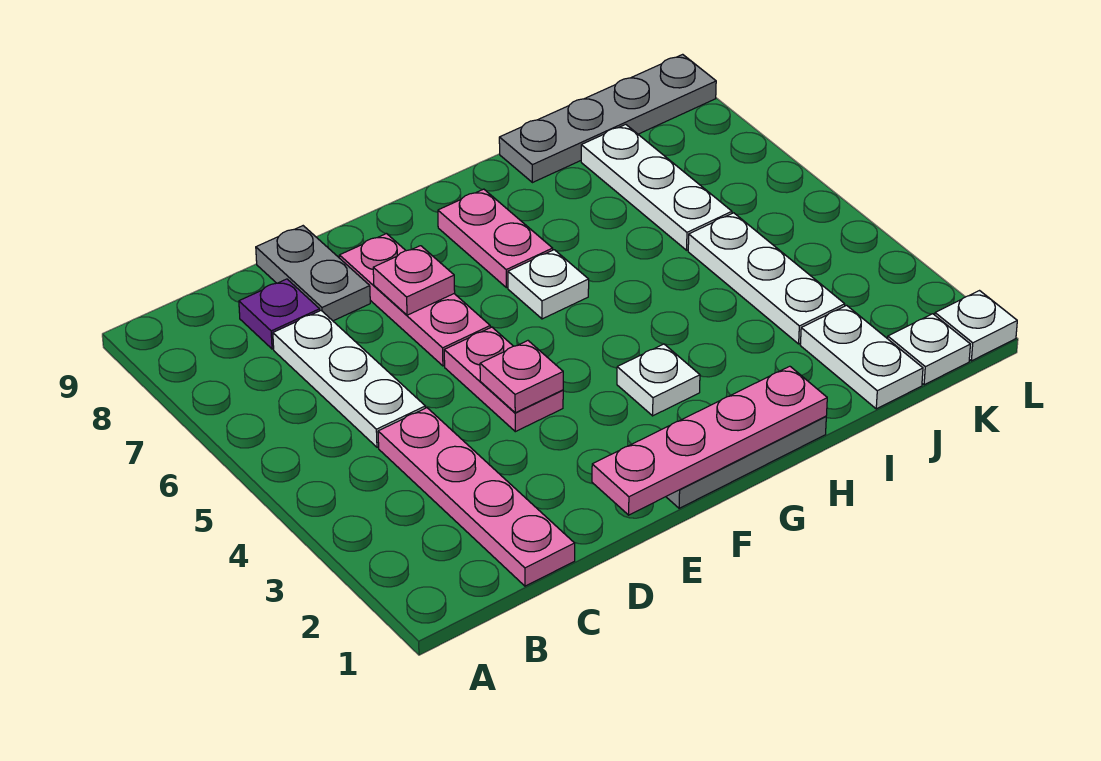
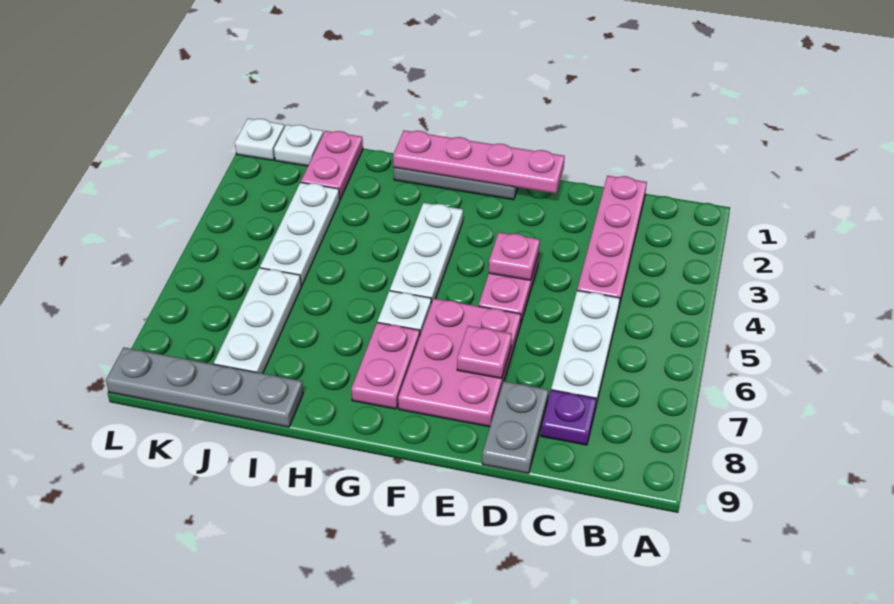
pink 1x3 plate [339,234,490,366] -> pink 2x3 plate [398,299,521,427]
white 1x1 plate [617,344,700,416] -> white 1x3 plate [390,203,463,303]
white 1x2 plate [800,305,923,409] -> pink 1x2 plate [301,131,363,199]

